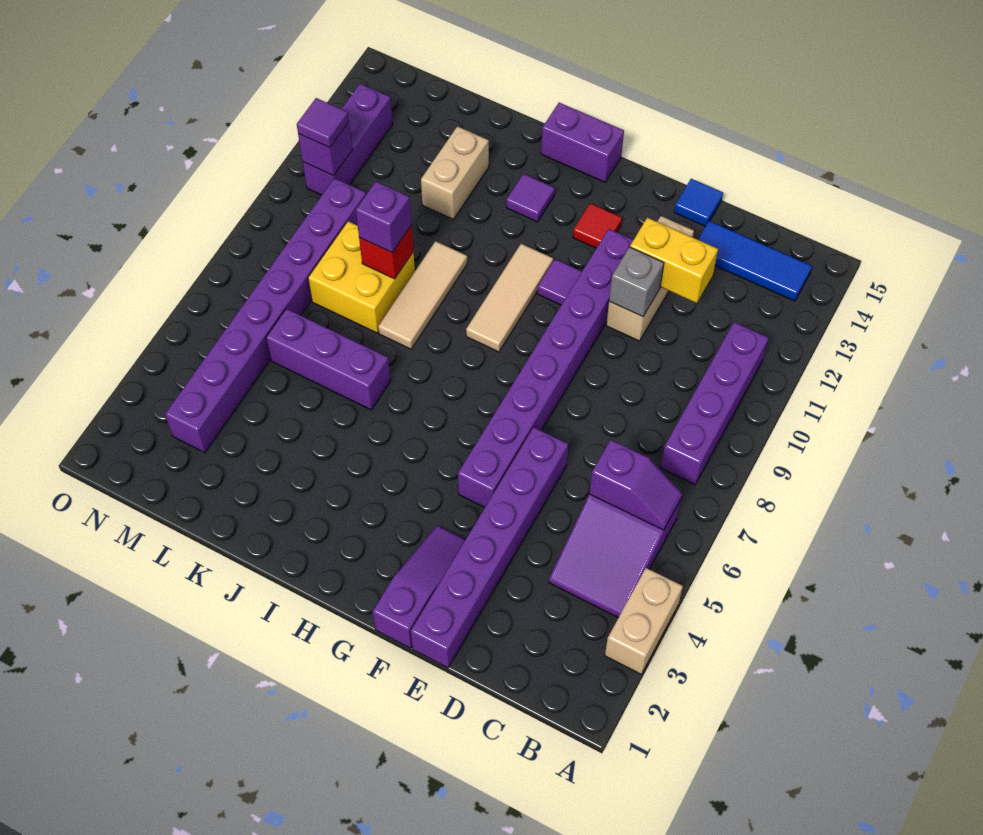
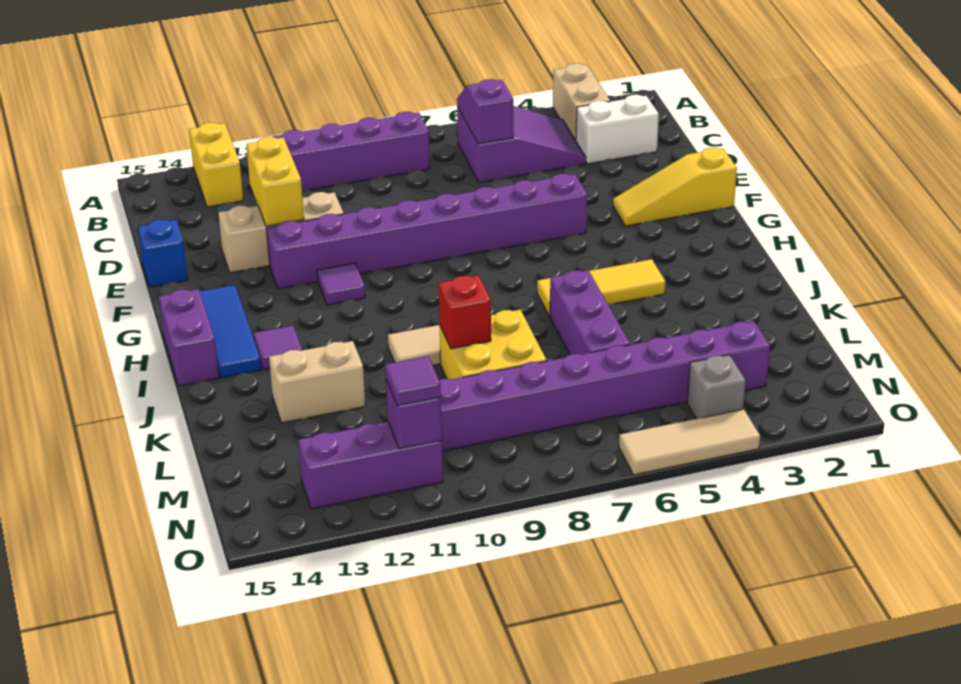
tan 1x2 brick [605,568,683,674] -> tan 1x2 brick turned to [553,63,610,140]
none -> yellow 1x2 brick [189,123,243,207]
blue 1x3 tile [698,221,812,301] -> blue 1x3 tile moved to [200,285,261,378]
none -> white 1x2 brick [576,95,659,164]
purple 1x6 brick [411,427,568,668] -> none
grey 1x1 brick [609,247,664,317] -> grey 1x1 brick moved to [687,355,746,419]
blue 1x1 tile [674,179,723,226] -> blue 1x1 brick [138,219,188,287]
purple 1x3 slope [373,525,466,648] -> yellow 1x3 slope [613,148,737,226]
red 1x1 tile [573,203,622,248] -> none
tan 1x3 tile [466,244,553,352] -> tan 1x3 tile moved to [619,409,760,475]
none -> yellow 1x3 tile [537,259,665,316]
purple 1x1 brick [356,182,412,252] -> none

